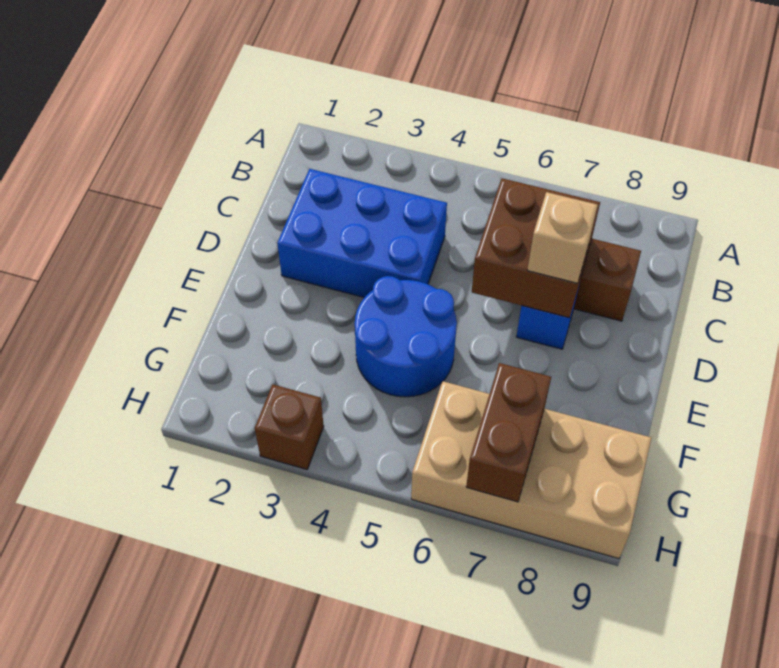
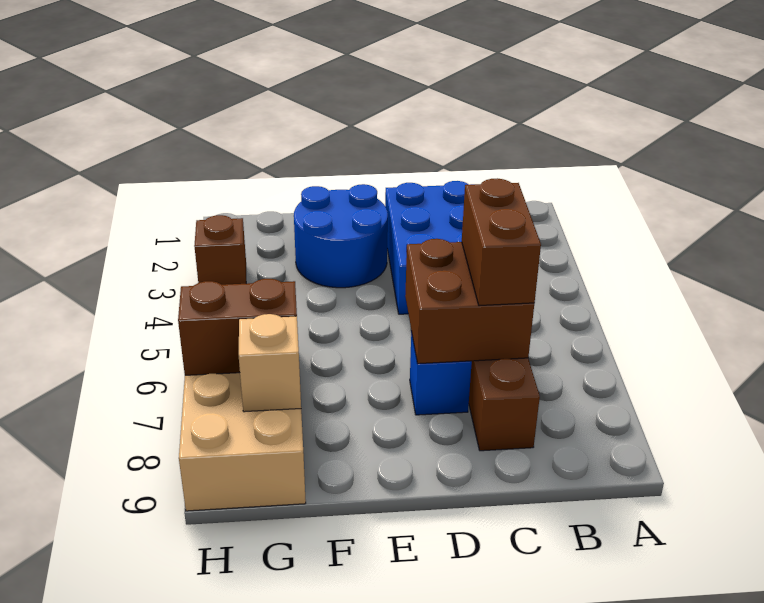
none -> brown 1x2 brick [462,178,541,306]
tan 1x1 brick [527,192,598,283] -> tan 1x1 brick moved to [239,314,301,412]
blue 2x2 round brick [355,276,457,397] -> blue 2x2 round brick moved to [294,184,388,288]

